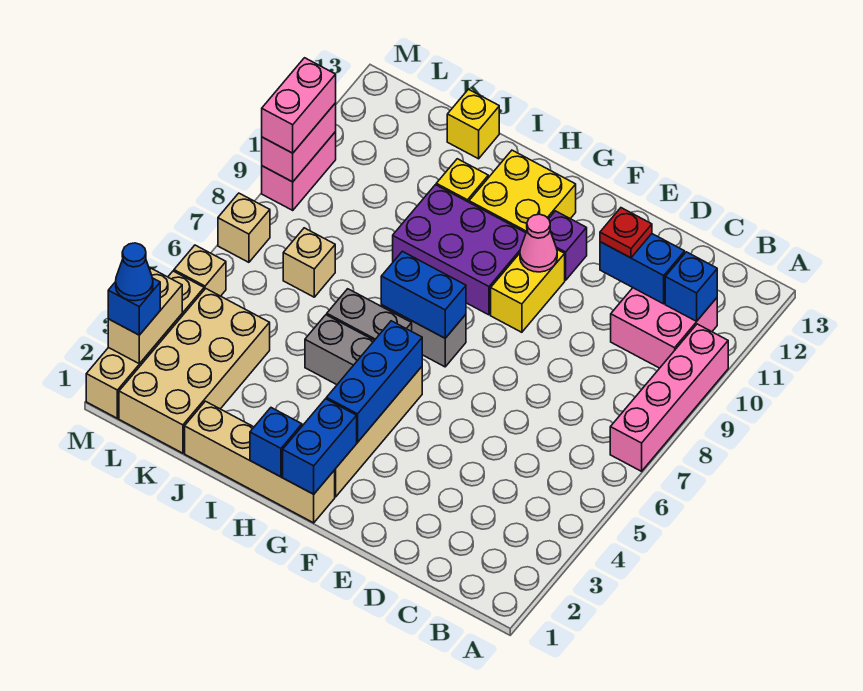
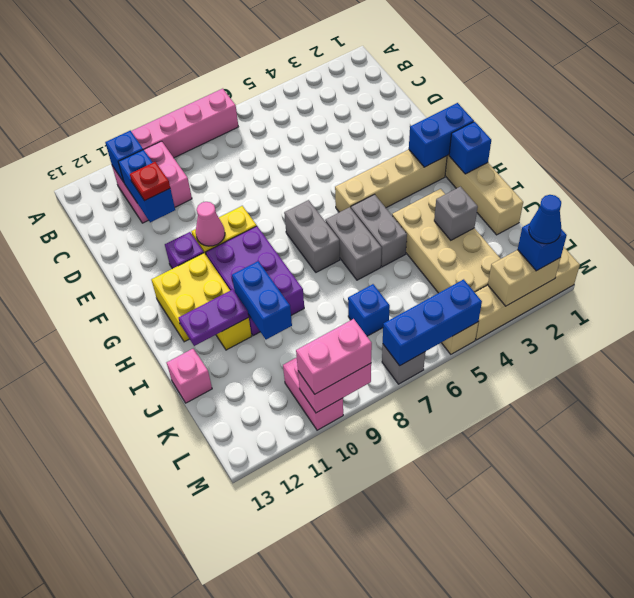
blue 1x3 brick [326,321,422,442] -> blue 1x3 brick moved to [383,279,482,366]
blue 1x2 brick [381,251,466,338] -> blue 1x2 brick moved to [232,261,292,339]
none -> purple 1x2 plate [179,289,249,346]
none -> grey 1x1 brick [434,187,478,240]
yellow 1x1 brick [447,89,499,159] -> pink 1x1 brick [167,348,212,403]
tan 2x4 brick [119,289,270,453] -> tan 2x4 brick turned to [392,189,500,293]
tan 1x1 brick [283,228,335,297] -> blue 1x1 brick [348,284,390,336]
tan 1x1 brick [218,193,270,262] -> grey 1x1 brick [382,345,425,384]
pink 1x2 brick [262,132,336,210] -> pink 1x2 brick turned to [283,357,343,430]

